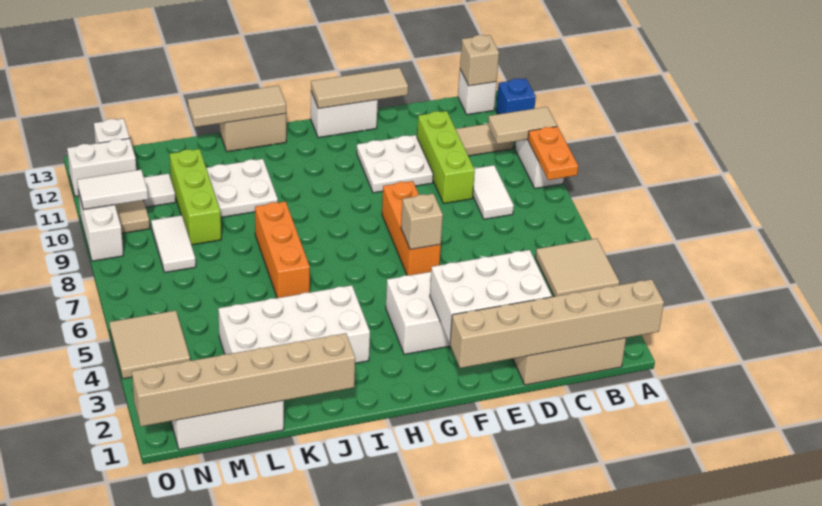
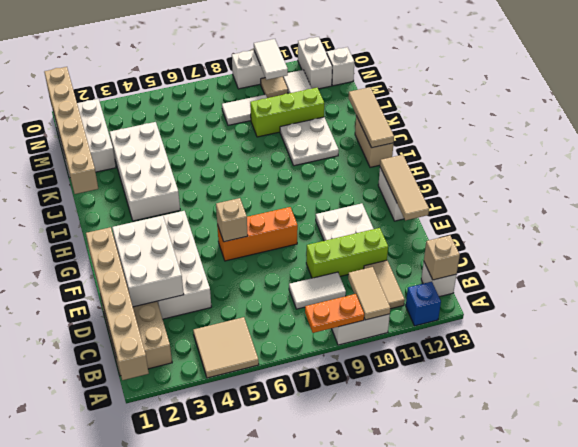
orange 1x3 brick [255,201,310,298] -> none
tan 2x2 tile [109,311,190,379] -> none

